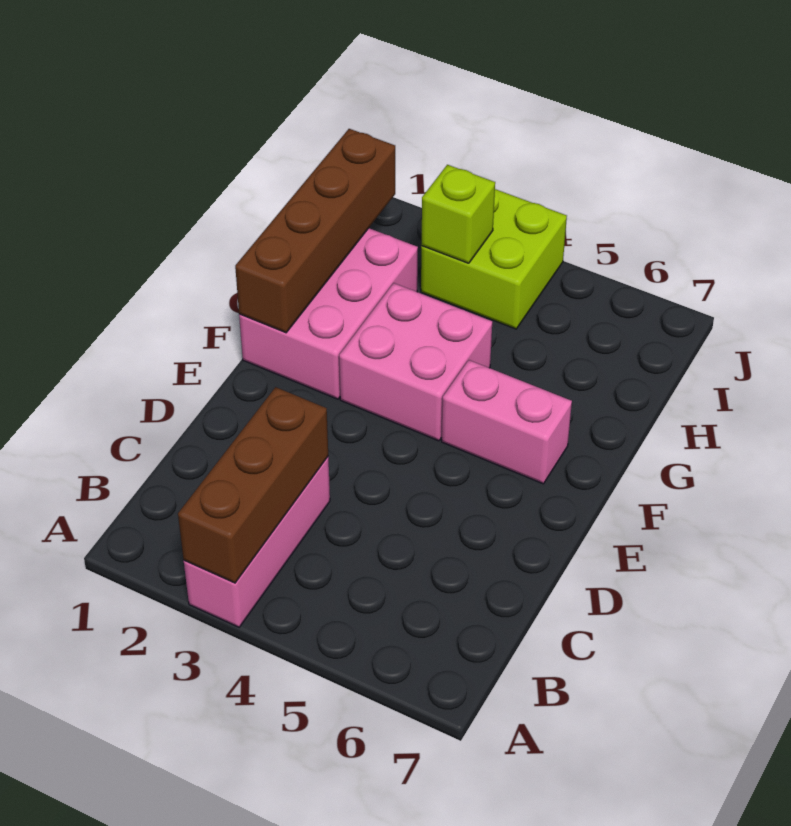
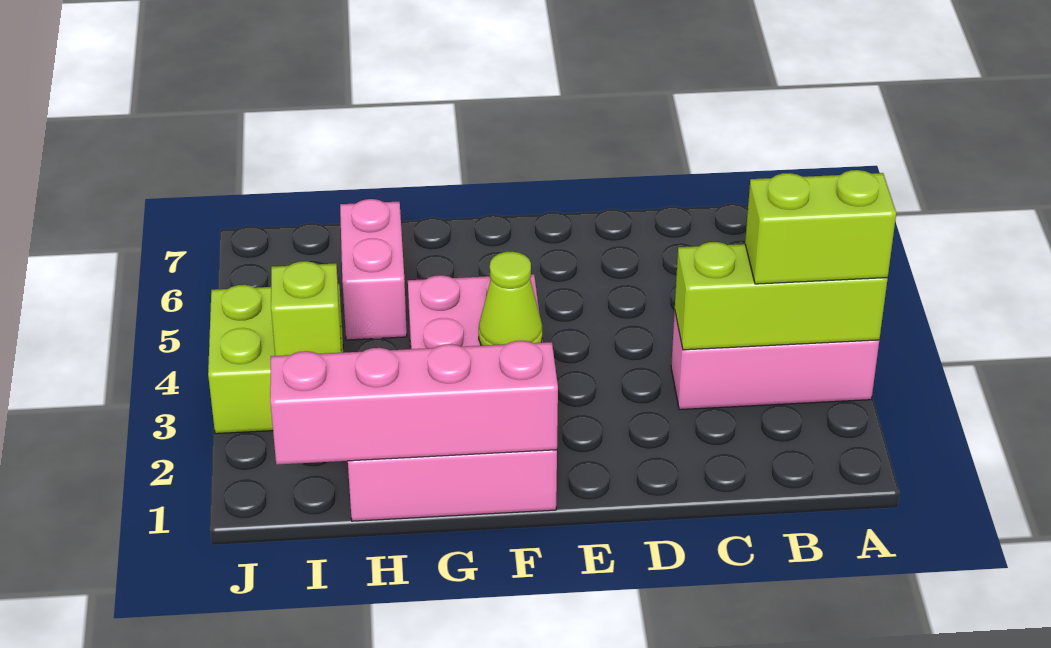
brown 1x3 brick [178,387,328,583] -> lime 1x3 brick [675,242,888,350]
none -> lime 1x2 brick [745,170,896,284]
brown 1x4 brick [235,129,395,333] -> pink 1x4 brick [270,341,558,465]
none -> lime 1x1 cone [479,252,542,346]
pink 1x2 brick [442,360,572,484] -> pink 1x2 brick moved to [340,199,407,340]

